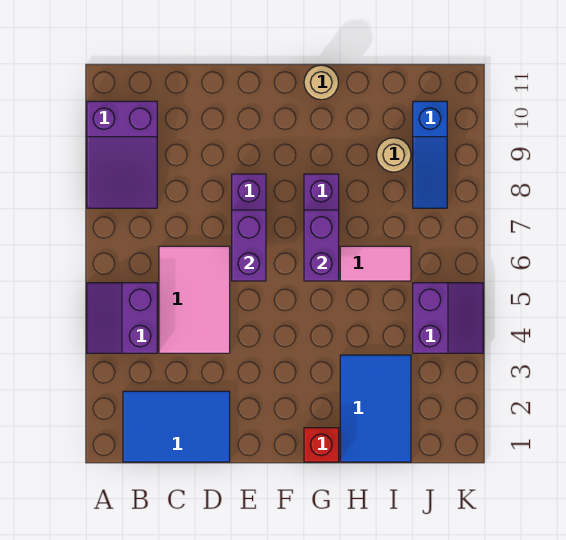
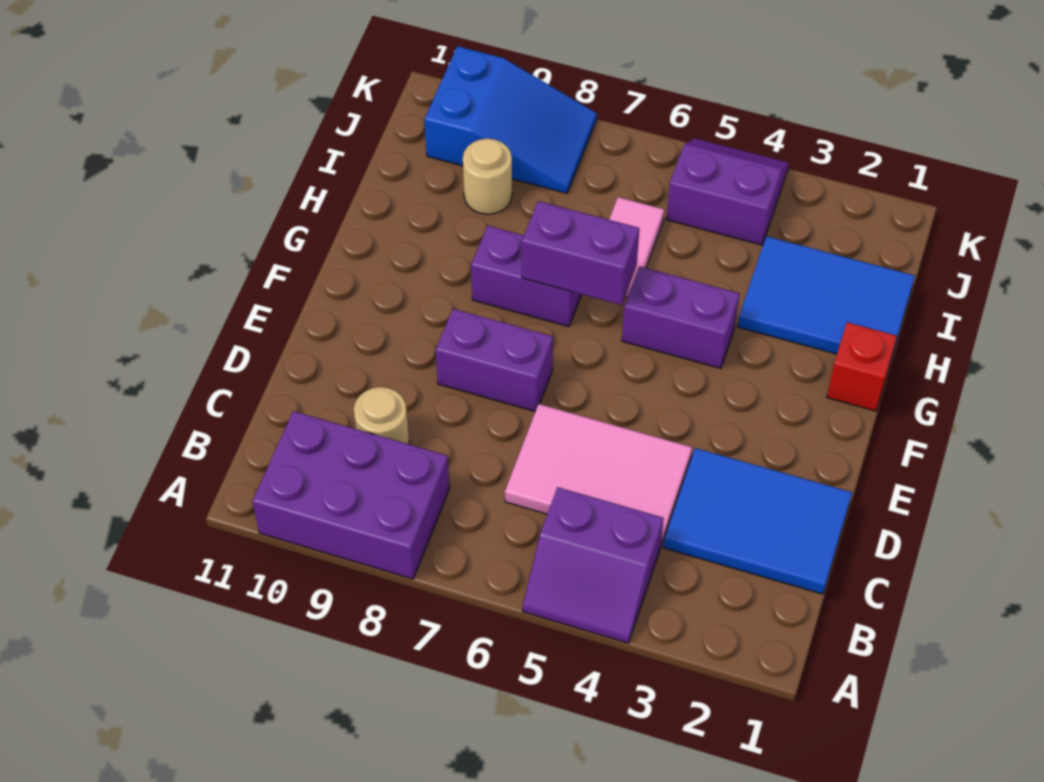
purple 2x3 slope [87,101,157,208] -> purple 2x3 brick [253,411,450,579]
blue 2x3 tile [123,391,230,462] -> blue 2x3 tile turned to [663,448,852,594]
purple 1x2 brick [232,210,266,281] -> purple 1x2 brick moved to [622,266,739,368]
tan 1x1 round brick [304,65,338,100] -> tan 1x1 round brick moved to [354,387,409,444]
blue 1x3 slope [413,101,447,208] -> blue 2x3 slope [425,46,597,193]

